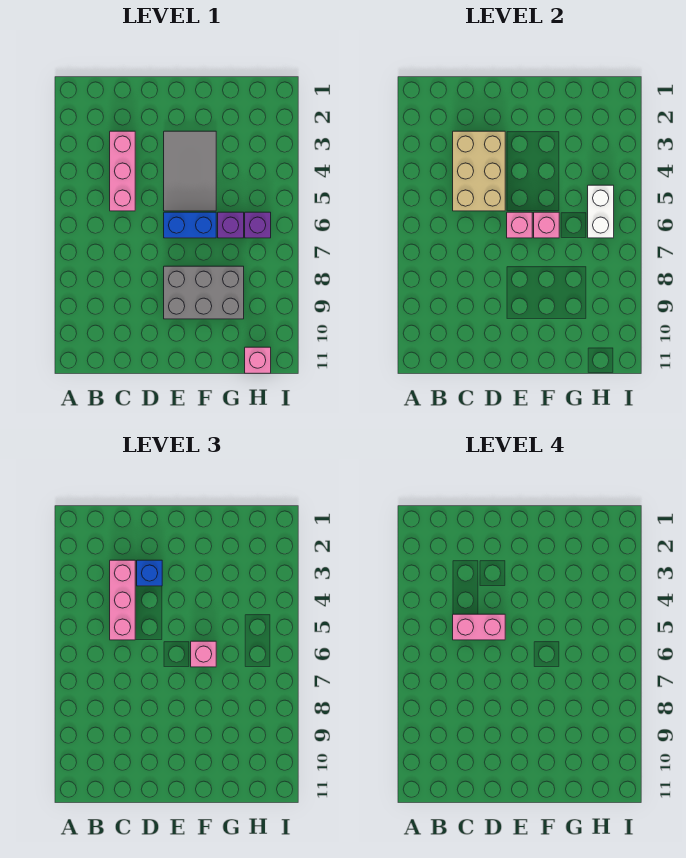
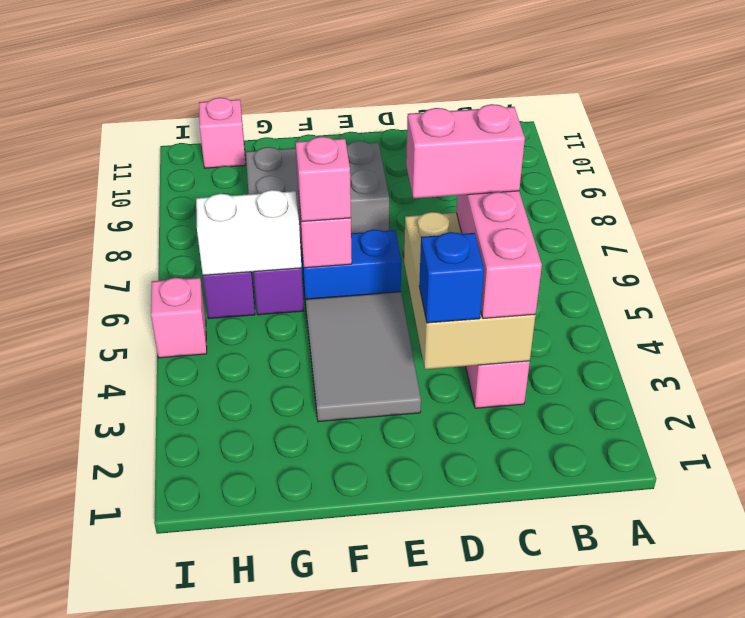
pink 1x1 brick [507,212,532,238] -> pink 1x1 brick moved to [151,278,207,358]
white 1x2 brick [588,185,614,238] -> white 1x2 brick turned to [196,190,301,275]

